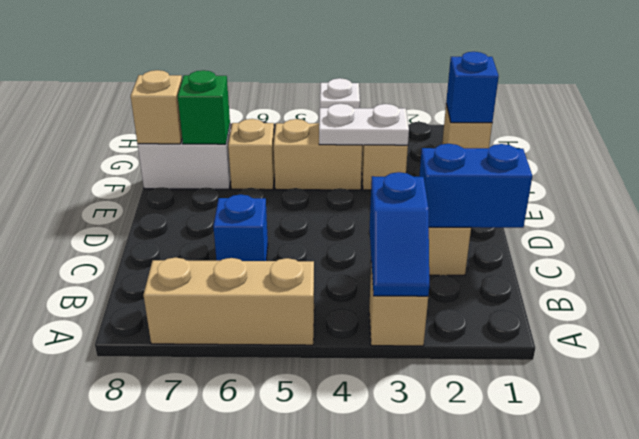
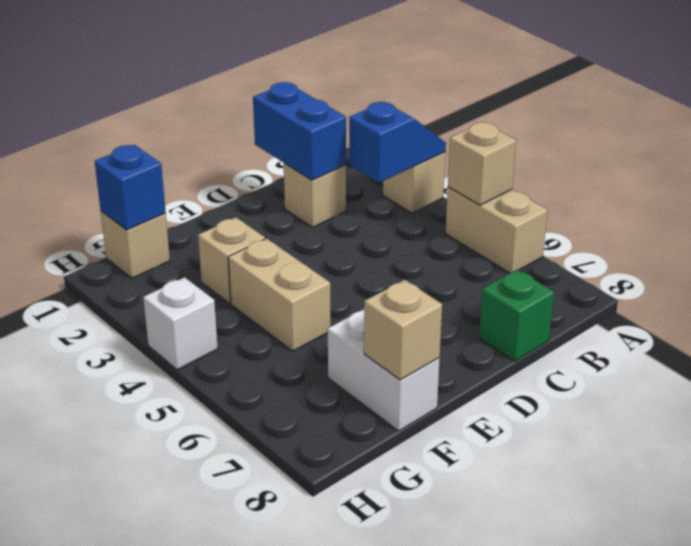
tan 1x3 brick [143,257,314,345] -> tan 1x2 brick [445,187,548,273]
blue 1x1 brick [213,194,268,261] -> none
white 1x2 plate [319,104,409,145] -> none
tan 1x1 brick [228,119,275,190] -> tan 1x1 brick moved to [448,122,516,205]
green 1x1 brick [178,70,230,144] -> green 1x1 brick moved to [479,270,554,361]

